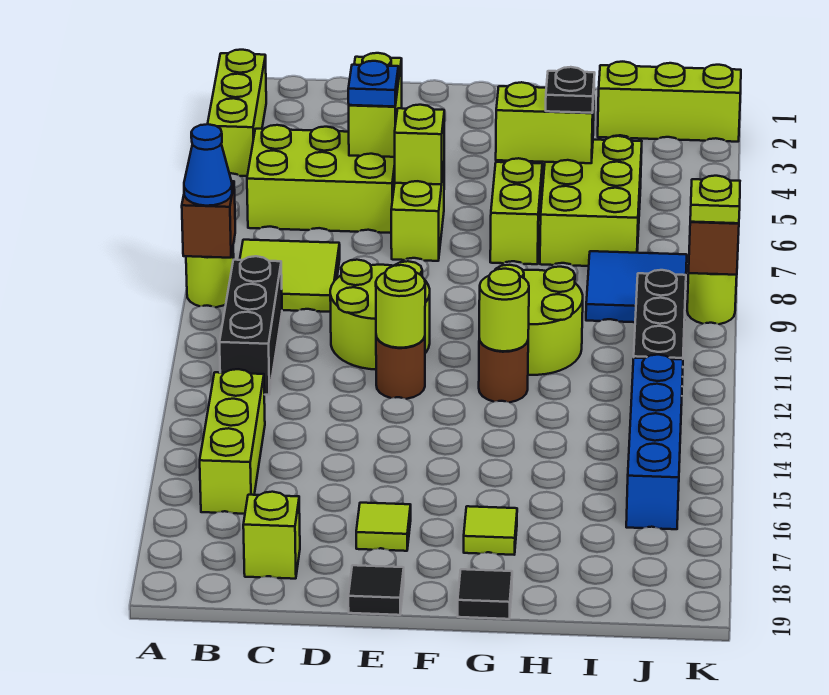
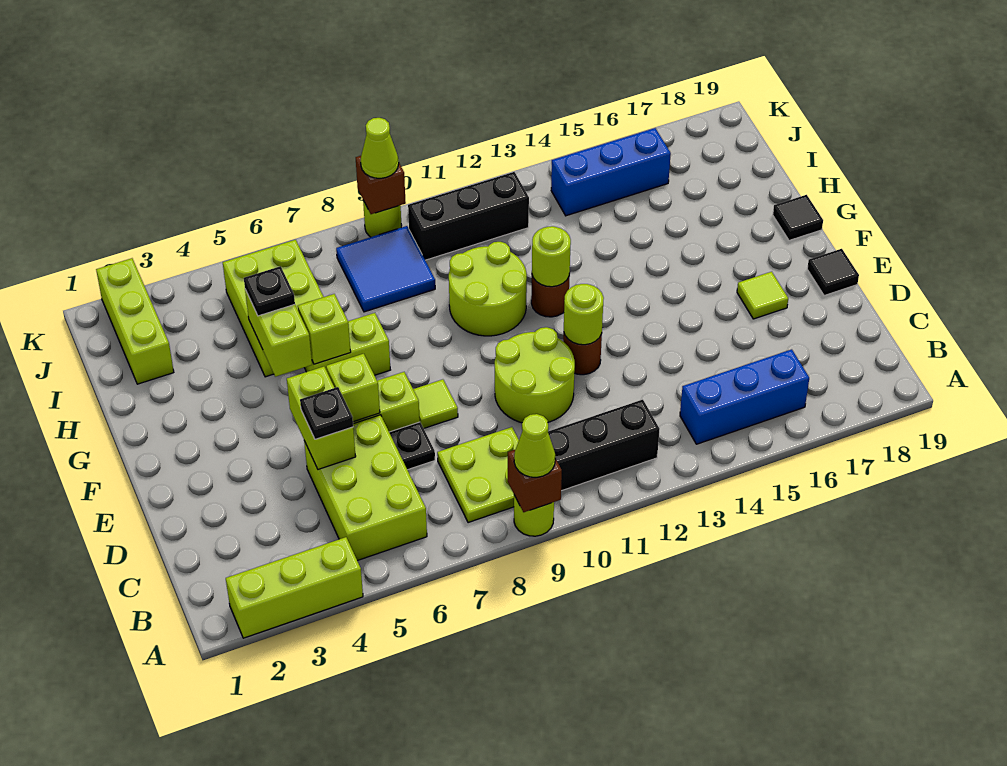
blue 1x1 cone [184,124,232,206] -> lime 1x1 cone [514,414,555,477]
lime 2x2 tile [240,240,340,312] -> lime 2x2 plate [437,427,519,523]
lime 1x3 brick [200,369,265,514] -> blue 1x3 brick [680,349,809,444]
lime 1x1 brick [243,492,300,579] -> lime 1x1 brick moved to [298,294,351,364]
lime 1x2 brick [349,53,402,157] -> lime 1x2 brick turned to [287,367,356,469]
blue 1x1 plate [348,61,398,107] -> black 1x1 plate [300,387,353,439]
none -> black 1x1 plate [389,422,435,470]
lime 1x1 tile [464,506,517,555] -> lime 1x1 tile moved to [413,379,458,428]
lime 2x3 brick [540,136,642,266] -> lime 2x3 brick turned to [223,240,323,377]
blue 1x4 brick [626,355,683,529] -> blue 1x3 brick [551,128,671,216]
lime 1x1 plate [690,176,740,223] -> lime 1x1 cone [361,118,399,178]

